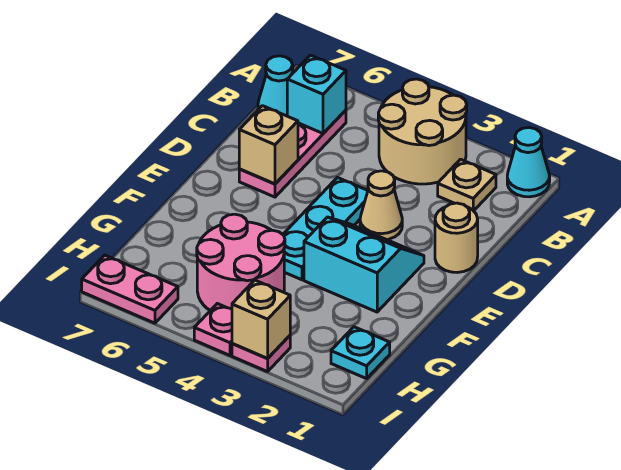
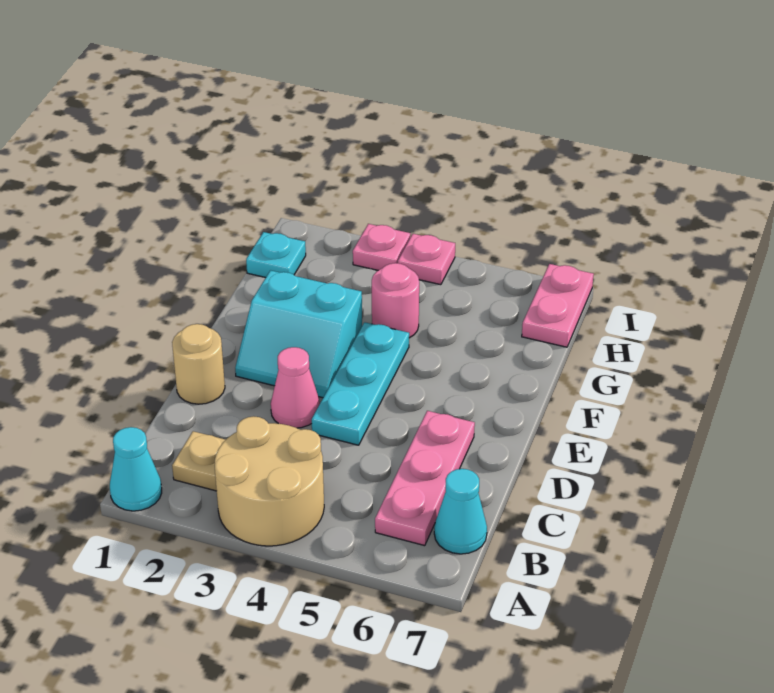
cyan 1x1 brick [287,55,346,133] -> none
tan 1x1 cone [360,171,402,240] -> pink 1x1 cone [271,347,320,428]
tan 1x1 brick [239,106,298,184] -> none
pink 2x2 round brick [197,214,285,310] -> pink 1x1 round brick [372,263,419,338]
tan 1x1 brick [232,280,290,359] -> none
pink 1x2 plate [82,255,178,323] -> pink 1x2 plate turned to [522,264,594,347]

